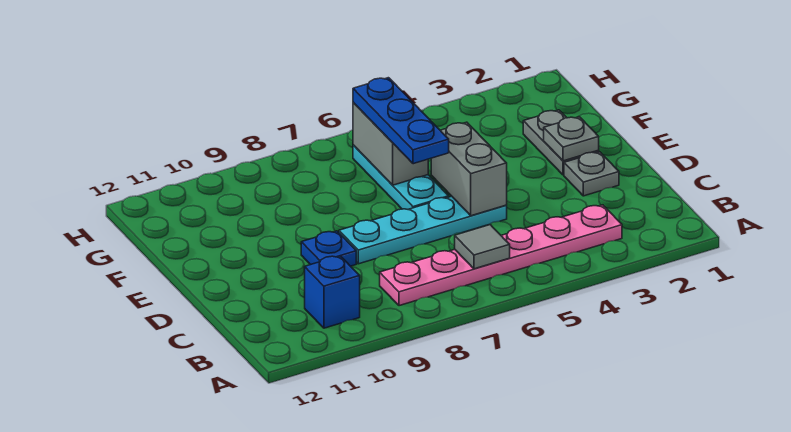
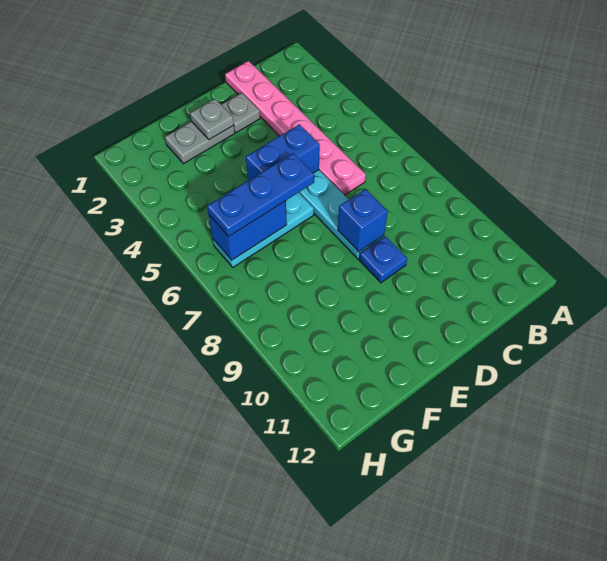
pink 1x6 plate [380,205,622,306] -> pink 1x6 plate moved to [225,61,366,195]
grey 1x1 tile [455,225,510,269] -> none
blue 1x1 brick [305,256,360,328] -> blue 1x1 brick moved to [338,189,388,252]
grey 1x2 brick [431,122,507,216] -> blue 1x2 brick [246,124,320,180]
grey 1x2 brick [353,103,428,185] -> blue 1x2 brick [209,201,287,260]

